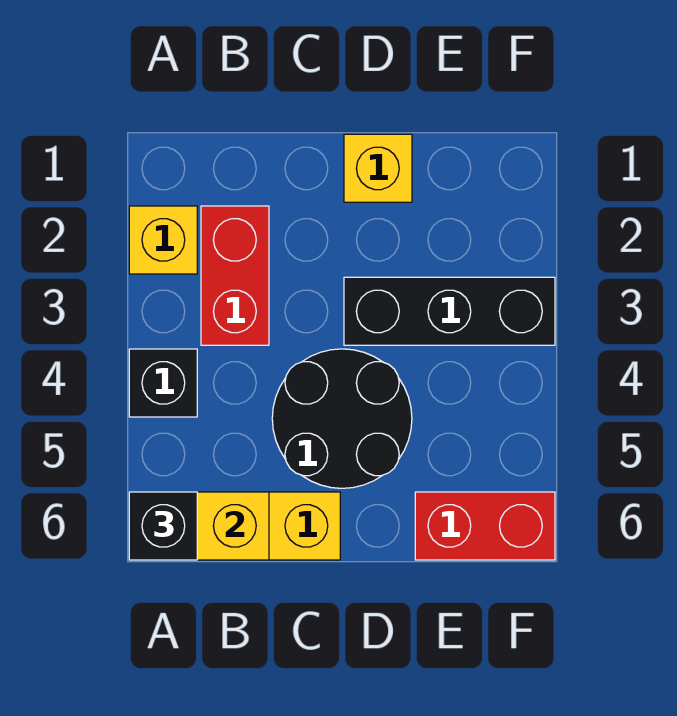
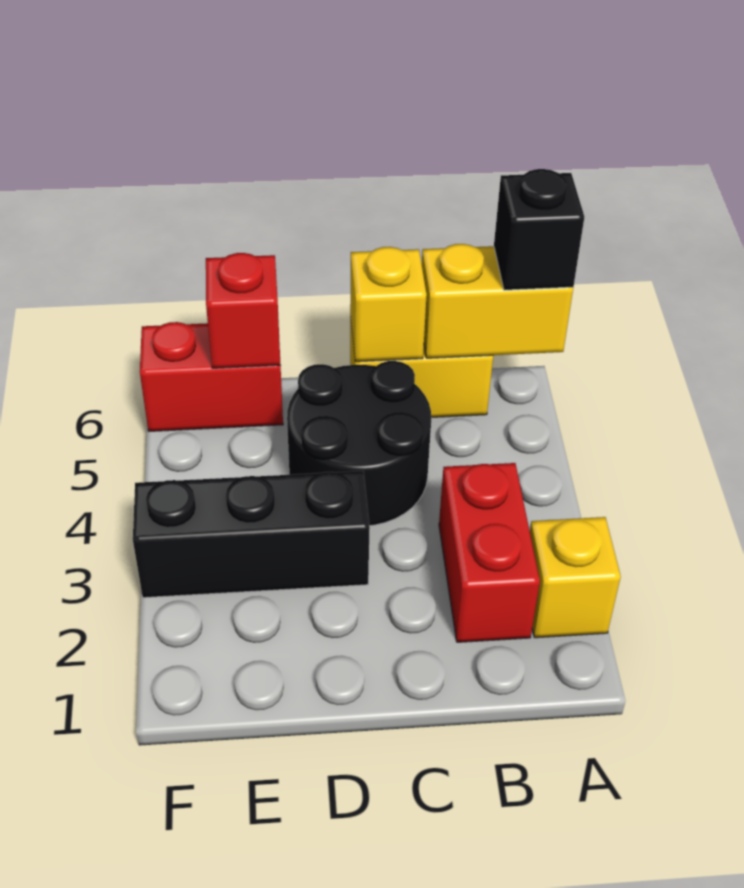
black 1x1 brick [129,349,197,417] -> none
yellow 1x1 brick [344,134,412,202] -> yellow 1x1 brick moved to [350,247,427,362]
none -> red 1x1 brick [206,253,280,368]

